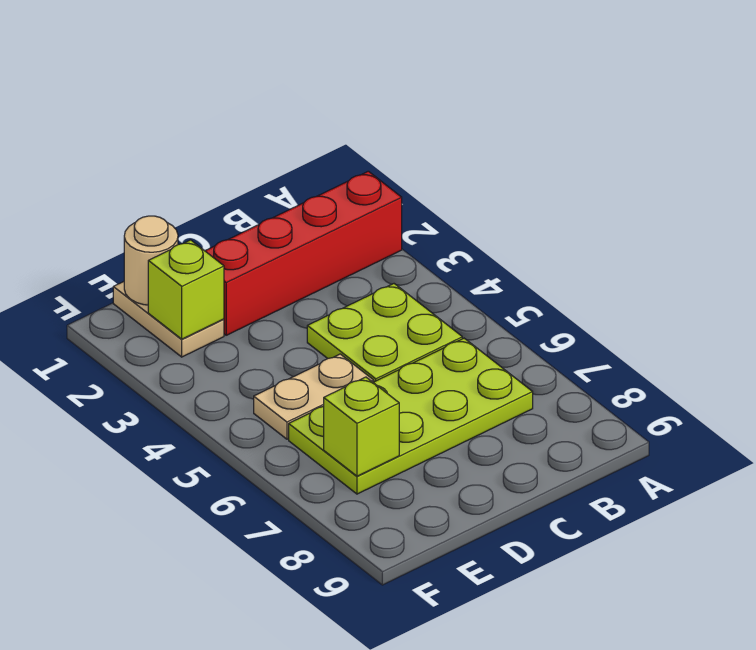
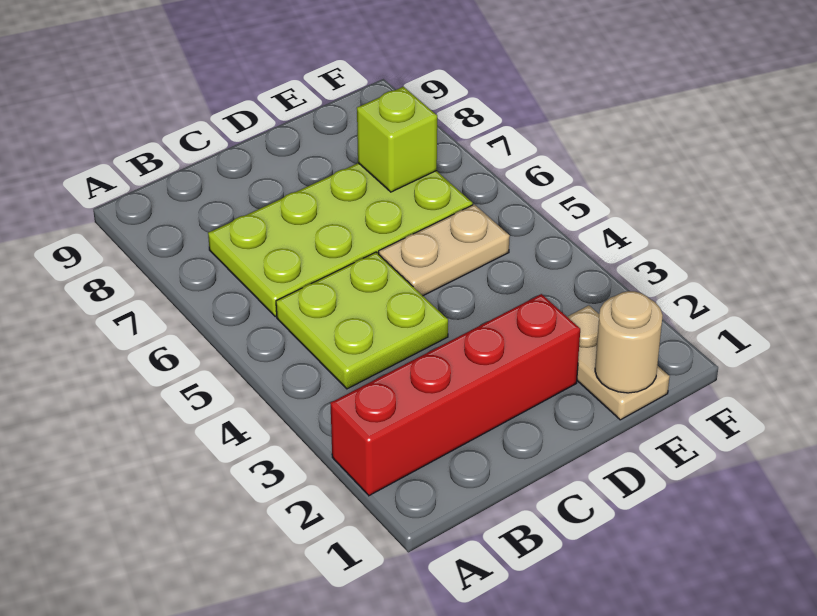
lime 1x1 brick [148,240,224,339] -> none

